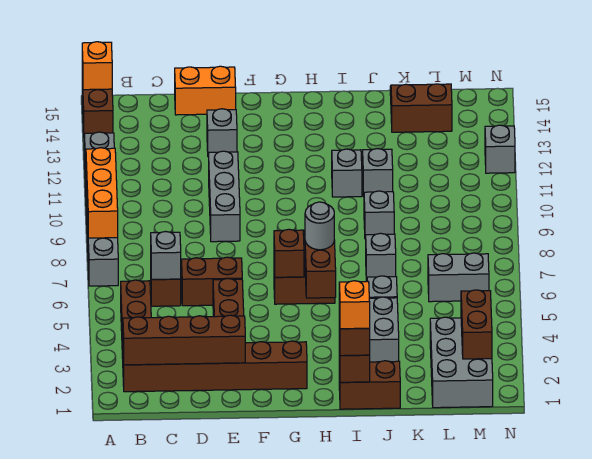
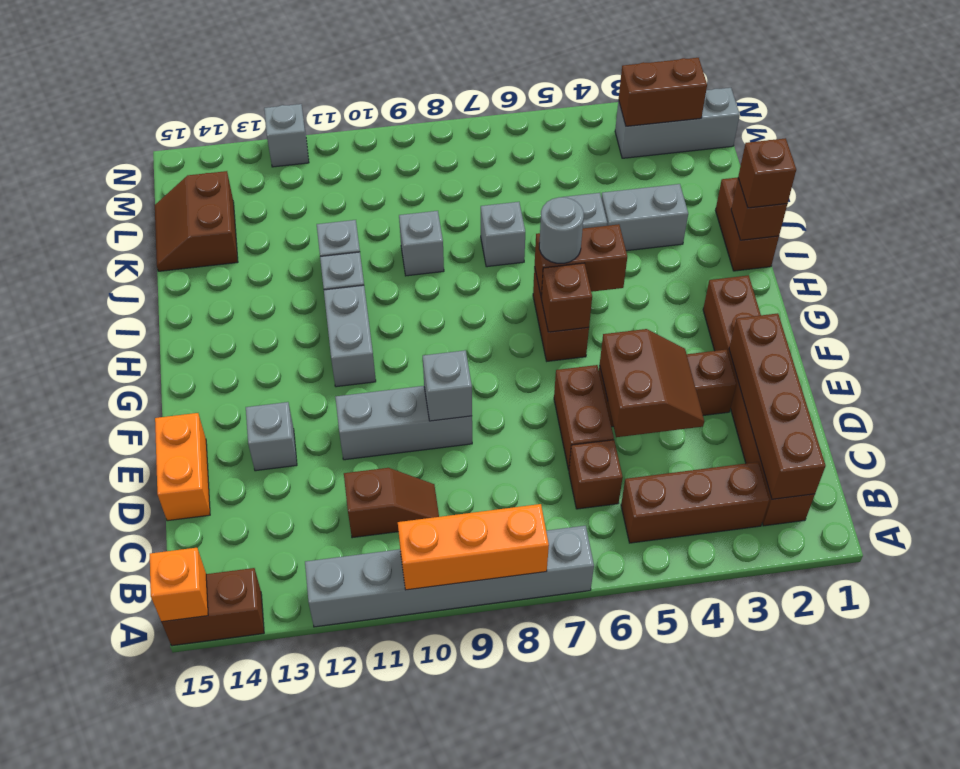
grey 1x1 brick [151,232,181,279] -> grey 1x1 brick moved to [423,350,472,421]
none -> brown 1x2 slope [344,468,439,538]
none -> brown 2x2 slope [600,329,704,437]
orange 1x1 brick [339,281,370,329] -> none
grey 2x3 brick [430,317,493,408] -> grey 1x3 brick [615,88,740,158]
grey 1x2 brick [428,253,489,302] -> grey 1x2 brick moved to [324,285,376,387]

